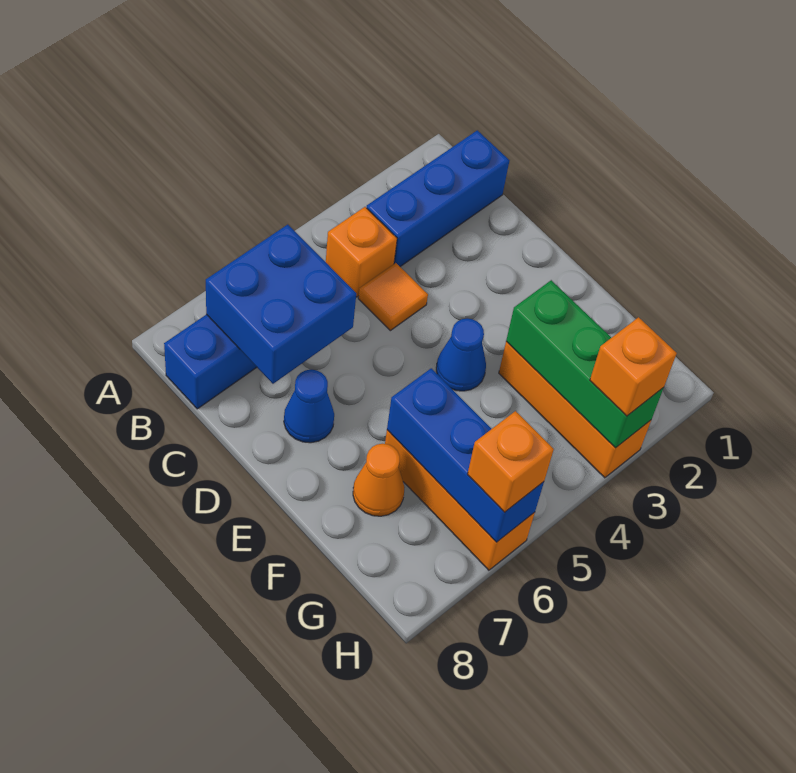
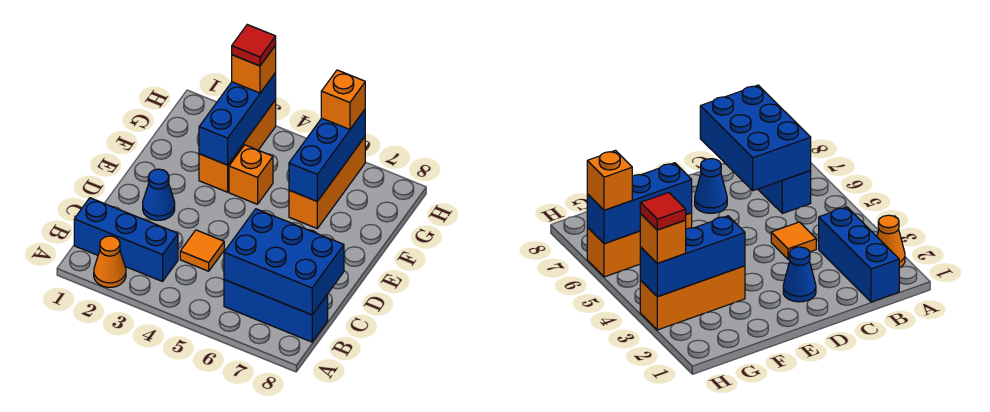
orange 1x1 brick [326,207,397,297] -> orange 1x1 brick moved to [229,145,273,204]
blue 2x2 brick [206,225,356,384] -> blue 2x3 brick [224,209,344,315]
blue 1x1 cone [436,318,486,391] -> blue 1x1 cone moved to [143,169,175,220]
green 1x3 brick [506,280,663,448] -> blue 1x3 brick [199,73,276,165]
orange 1x1 cone [353,444,405,516] -> orange 1x1 cone moved to [94,236,126,287]
none -> red 1x1 tile [232,25,276,66]

